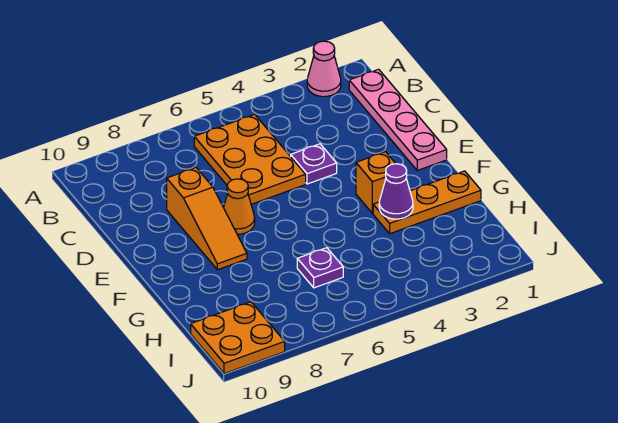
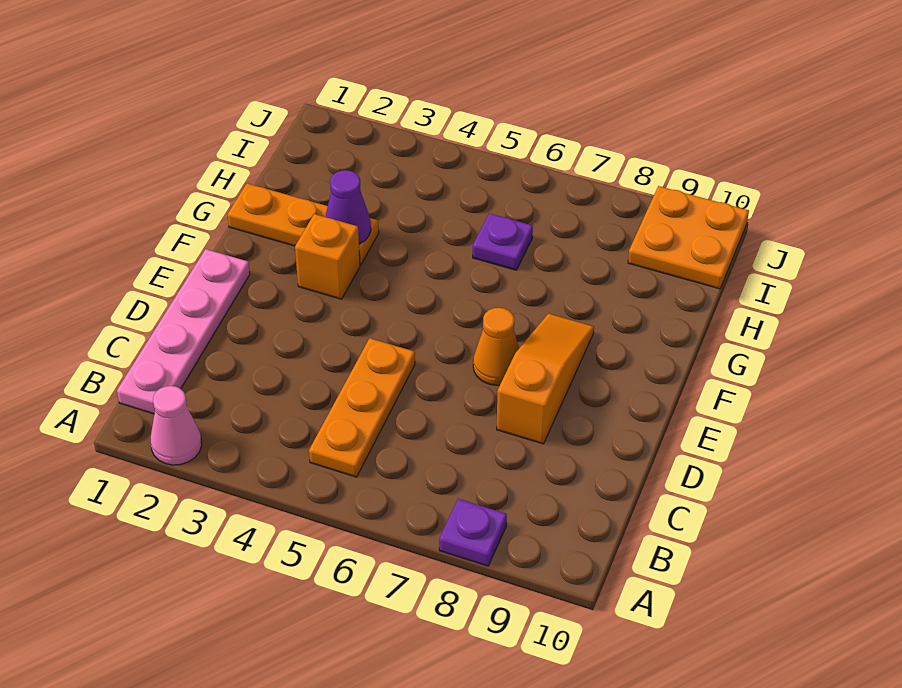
orange 2x3 plate [194,114,306,204] -> orange 1x3 plate [309,338,415,477]
purple 1x1 plate [291,144,337,184] -> purple 1x1 plate moved to [439,499,507,566]

